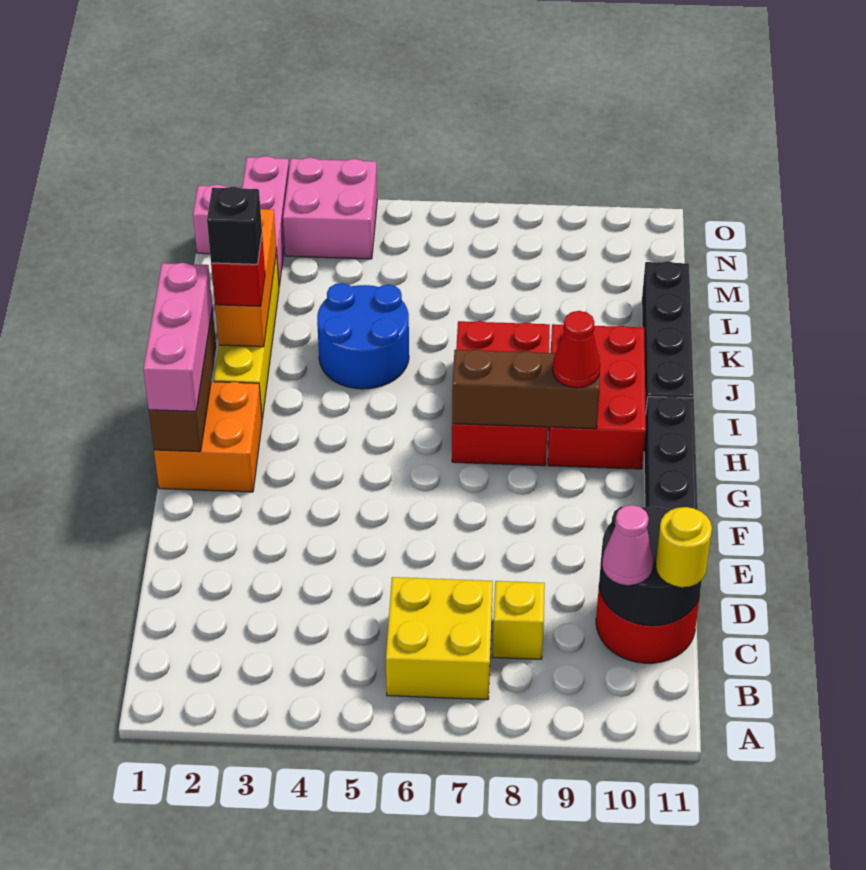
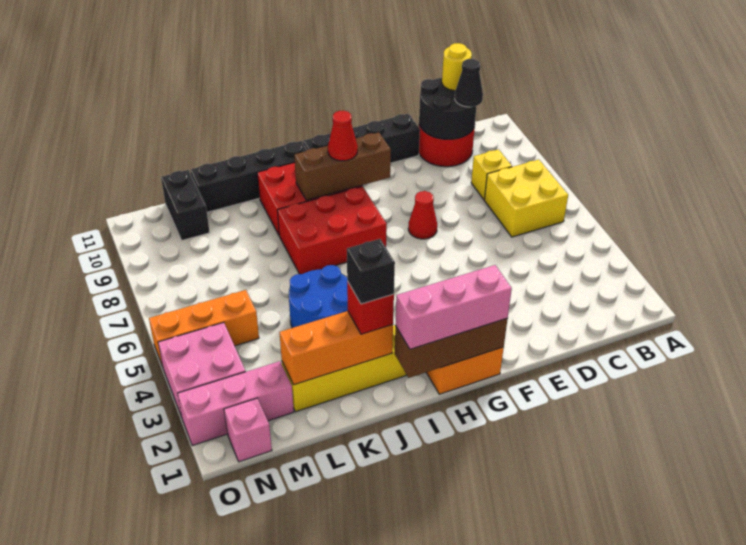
pink 1x1 cone [602,505,654,585] -> black 1x1 cone [455,59,483,107]
none -> red 1x1 cone [408,191,437,239]
brown 1x3 brick [452,350,600,429] -> brown 1x3 brick turned to [294,132,391,200]
none -> orange 1x3 brick [149,290,259,367]
none -> black 1x2 brick [161,170,210,240]

